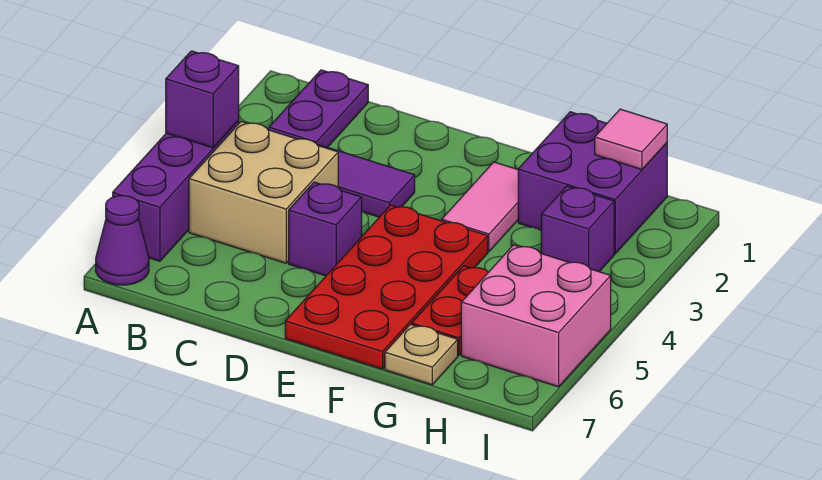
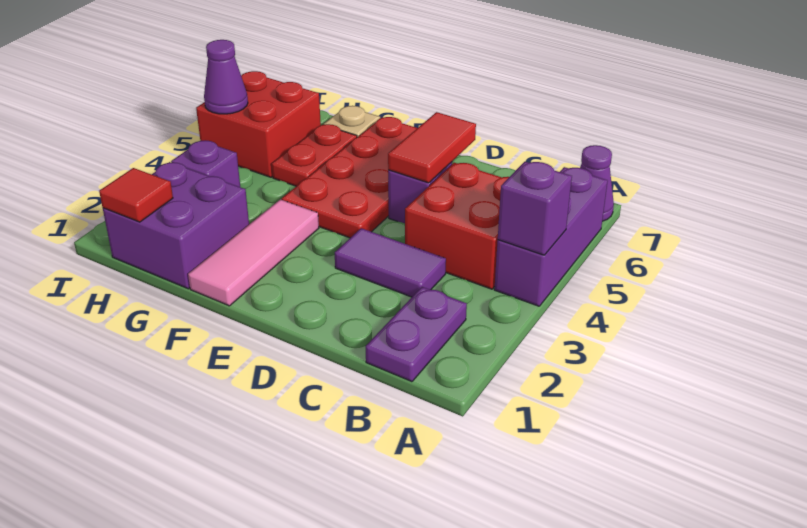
tan 2x2 brick [189,121,338,263] -> red 2x2 brick [405,163,509,289]
none -> red 1x2 tile [388,112,476,183]
pink 1x2 tile [442,162,518,252] -> pink 1x3 tile [188,199,319,306]
pink 1x1 tile [595,109,667,170] -> red 1x1 tile [99,168,173,222]
pink 2x2 brick [461,245,611,387] -> red 2x2 brick [196,71,321,177]
none -> purple 1x1 cone [204,40,248,114]

